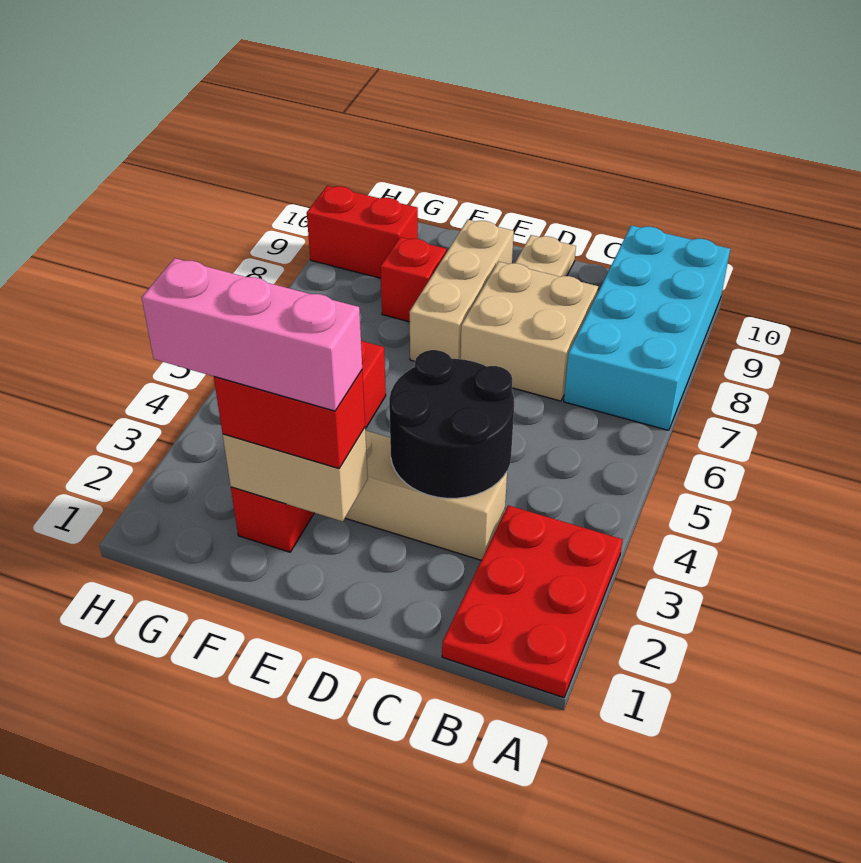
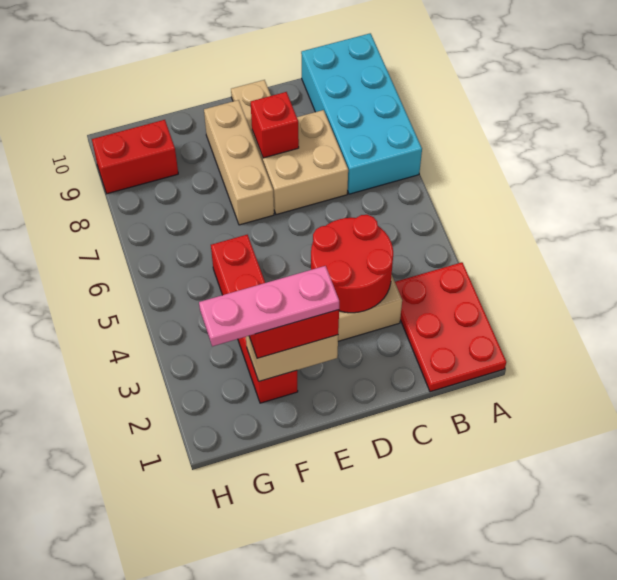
black 2x2 round brick [389,350,514,498] -> red 2x2 round brick [311,215,393,313]
pink 1x3 brick [142,258,362,411] -> pink 1x3 plate [199,266,339,347]
red 1x1 brick [380,237,446,322] -> red 1x1 brick moved to [251,92,299,158]

